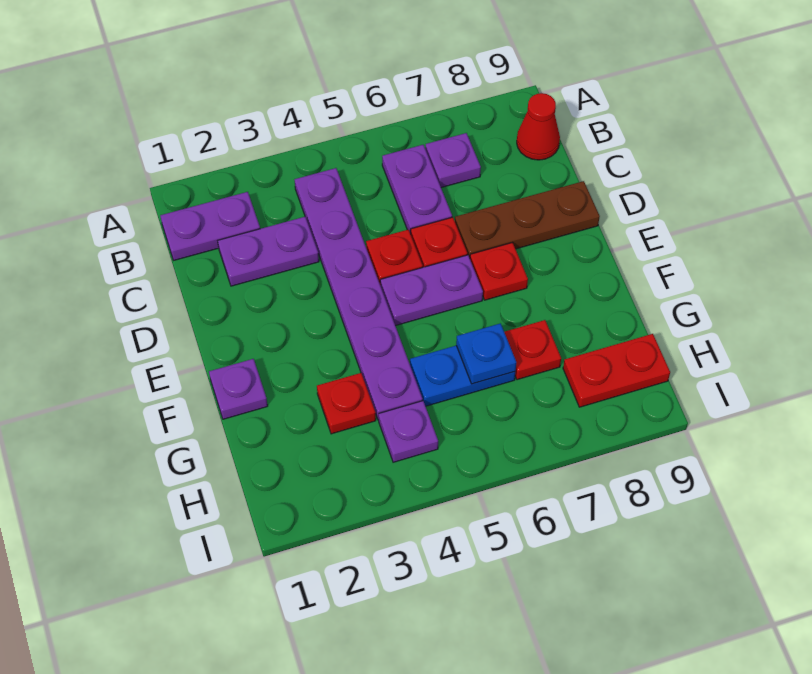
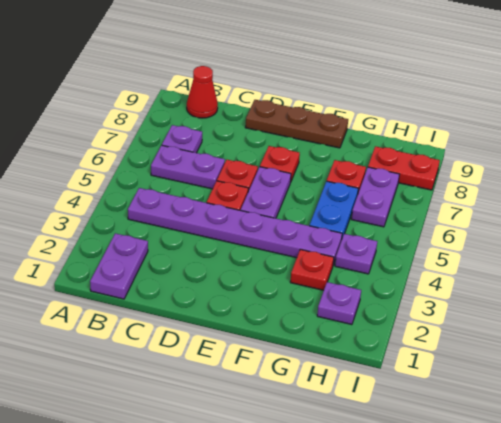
purple 1x2 plate [218,217,319,286] -> purple 1x2 plate moved to [351,167,399,227]
brown 1x3 plate [455,181,600,258] -> brown 1x3 plate turned to [245,100,348,148]
purple 1x1 plate [209,359,268,419] -> purple 1x1 plate moved to [317,282,361,325]
blue 1x1 plate [456,323,516,384] -> none
red 1x2 plate [563,334,670,407] -> red 1x2 plate turned to [368,146,440,190]

